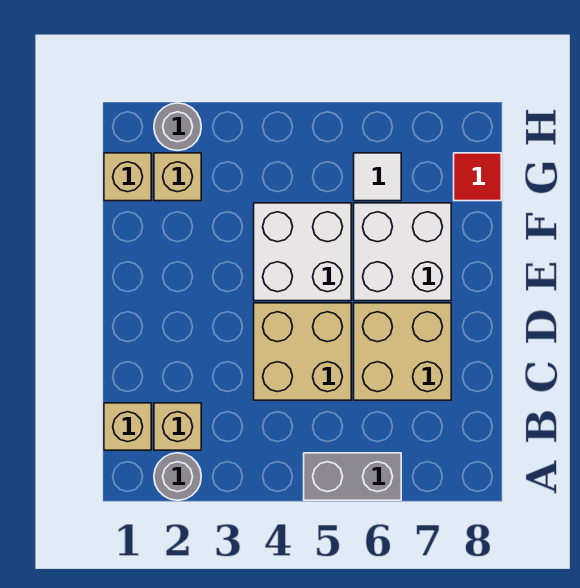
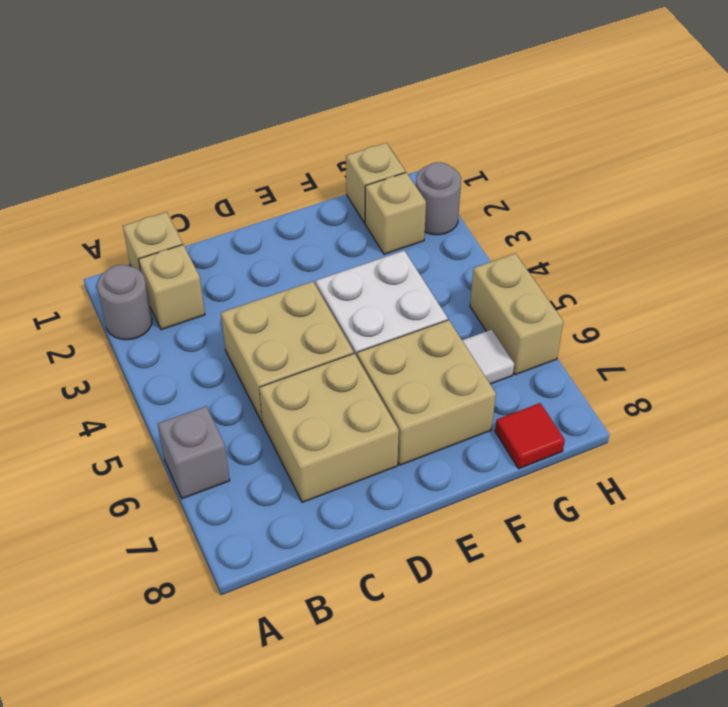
grey 1x2 brick [304,453,401,500] -> grey 1x1 brick [158,406,230,499]
white 2x2 brick [354,203,451,301] -> tan 2x2 brick [357,320,496,465]
none -> tan 1x2 brick [470,253,563,375]

